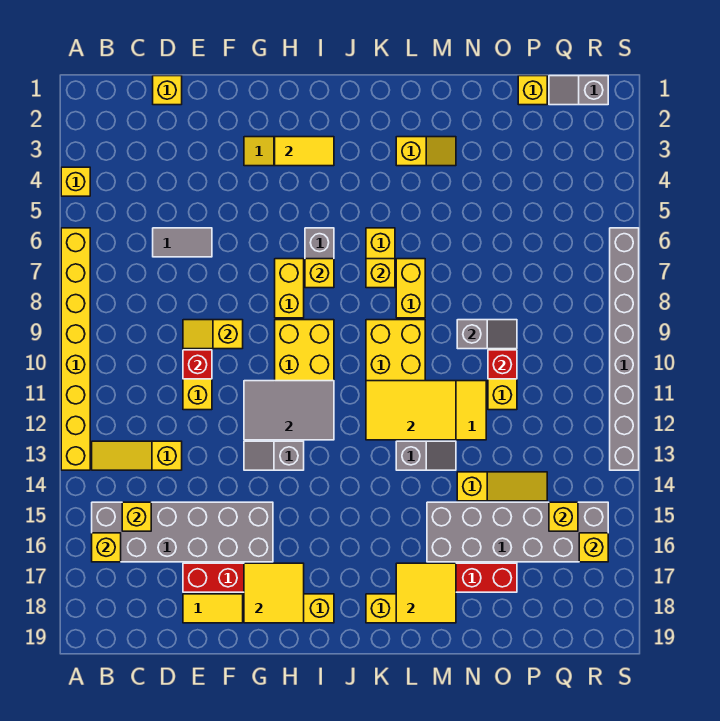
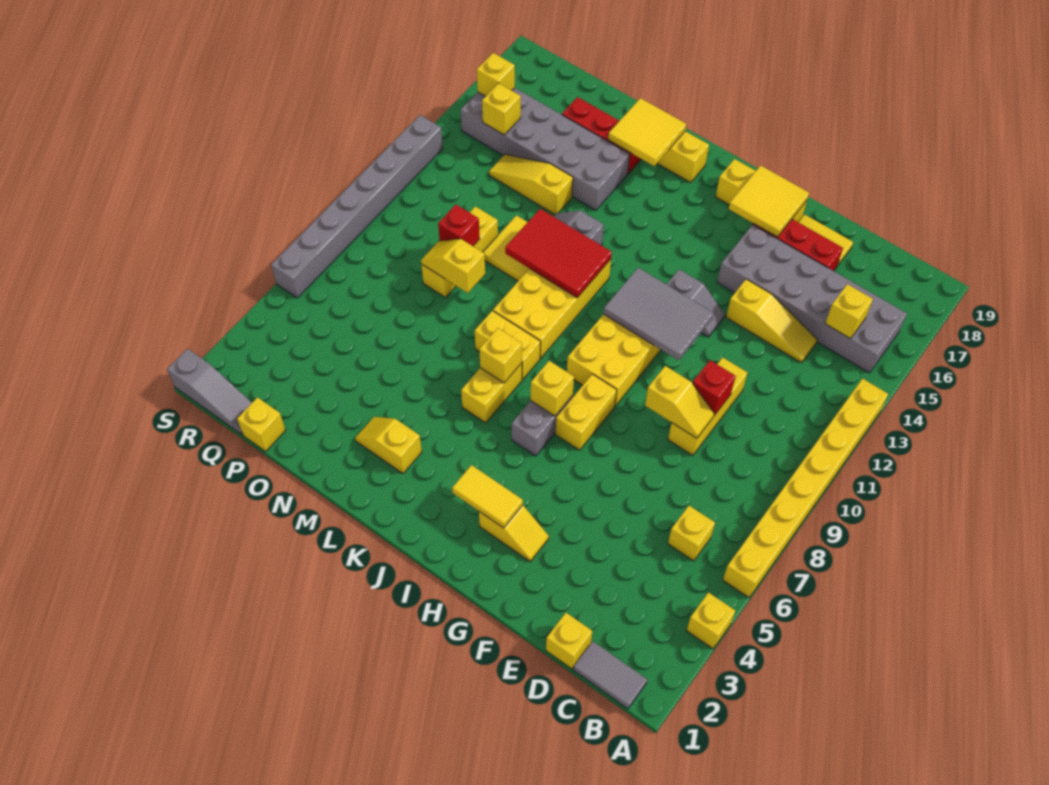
yellow 1x3 slope [92,441,182,470] -> yellow 1x3 slope moved to [726,279,818,363]
yellow 1x1 brick [92,533,121,562] -> yellow 1x1 brick moved to [668,506,715,561]
grey 1x2 tile [153,228,212,257] -> grey 1x2 tile moved to [573,641,647,709]
yellow 2x3 tile [366,381,456,440] -> red 2x3 tile [505,209,612,298]
yellow 1x2 brick [396,259,425,318] -> yellow 1x2 brick turned to [475,311,540,379]
grey 1x2 slope [457,320,517,349] -> yellow 1x2 slope [421,239,485,293]
grey 1x2 slope [549,76,608,105] -> grey 1x3 slope [167,349,252,435]

